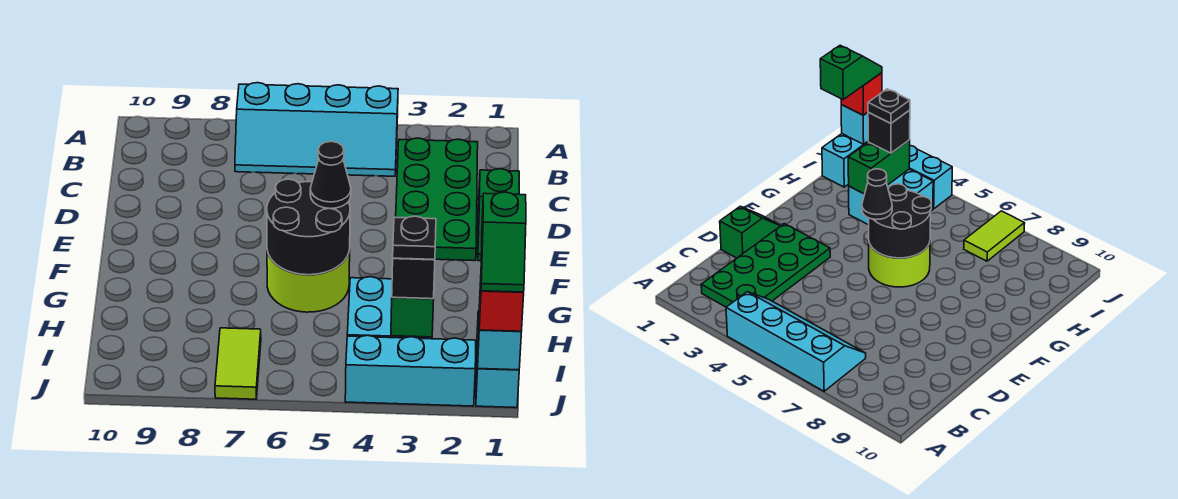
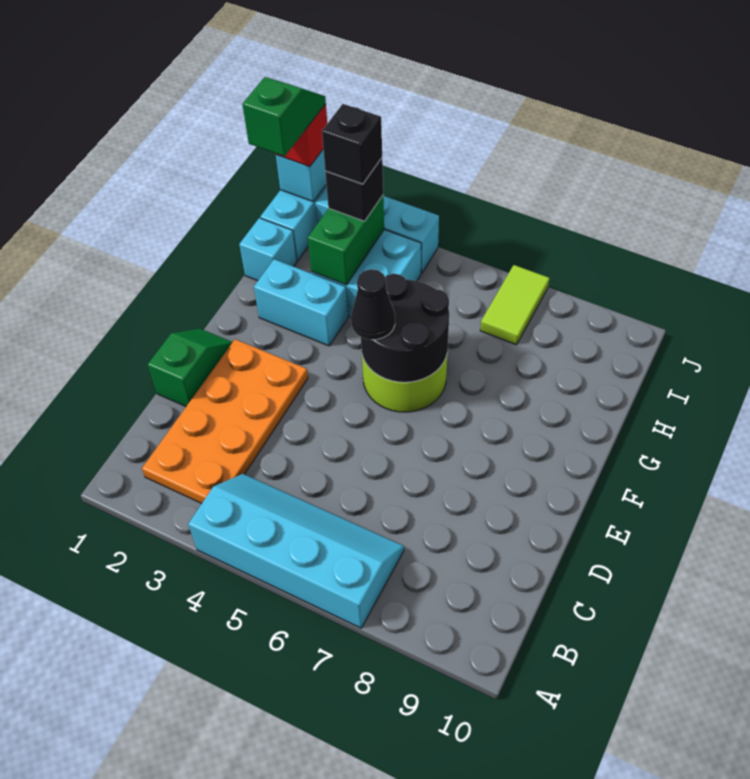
green 2x4 plate [396,138,478,261] -> orange 2x4 plate [142,339,308,503]
none -> cyan 1x2 brick [254,259,348,346]
none -> cyan 1x1 brick [239,218,297,281]
black 1x1 plate [393,216,436,259] -> black 1x1 brick [322,104,382,184]

